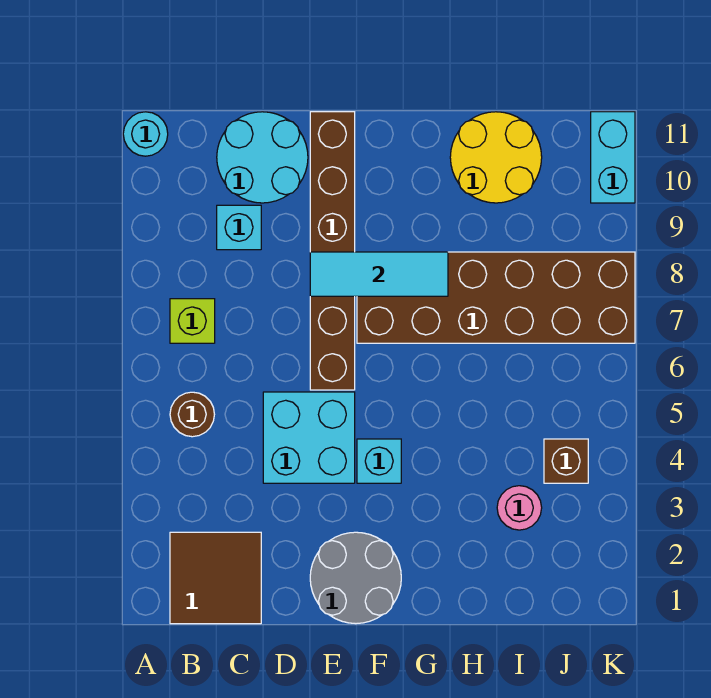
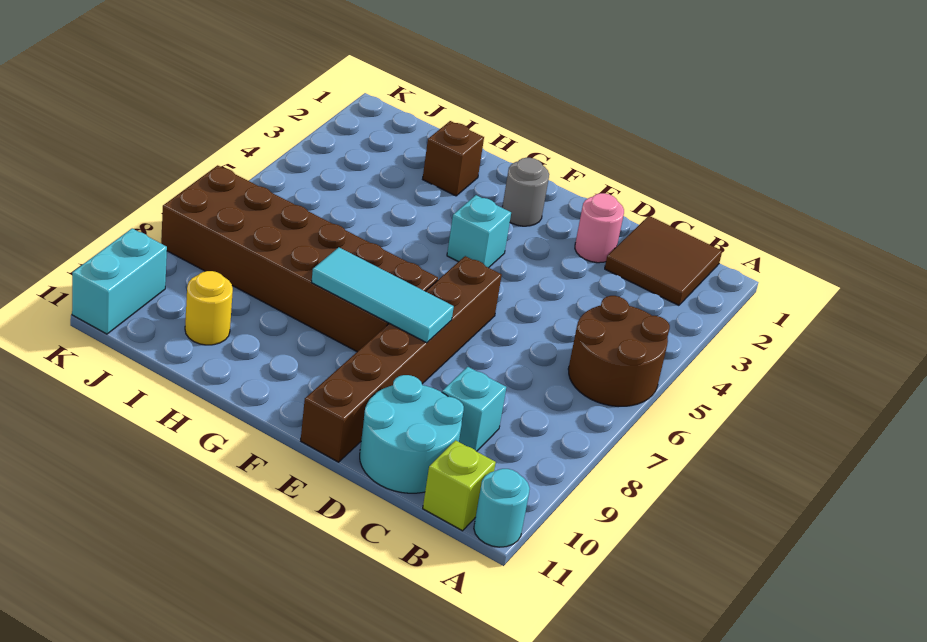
brown 1x1 round brick [170,392,214,437] -> brown 2x2 round brick [568,296,670,407]
lime 1x1 brick [170,299,215,343] -> lime 1x1 brick moved to [423,440,496,531]
cyan 2x2 brick [263,392,355,483] -> none
grey 2x2 round brick [310,532,401,624] -> grey 1x1 round brick [502,158,549,226]
yellow 2x2 round brick [450,112,542,203] -> yellow 1x1 round brick [185,271,233,345]
pink 1x1 round brick [497,486,542,530] -> pink 1x1 round brick moved to [575,193,624,263]
brown 1x1 brick [544,439,588,483] -> brown 1x1 brick moved to [423,121,484,196]

